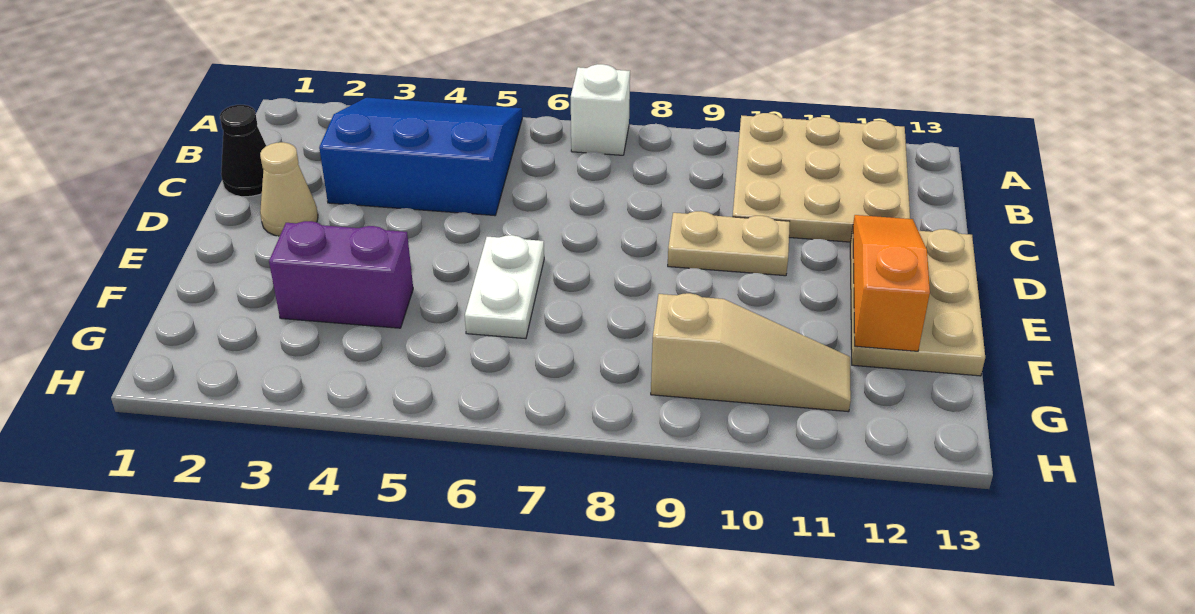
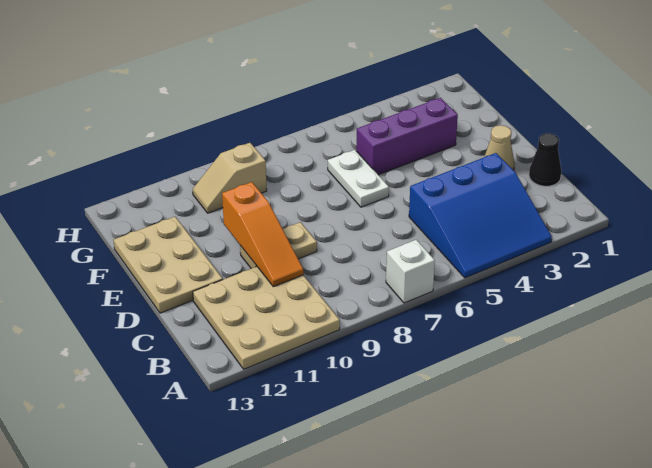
orange 1x3 slope [853,215,930,351] -> orange 1x3 slope moved to [222,182,303,287]
purple 1x2 brick [269,221,413,328] -> purple 1x3 brick [356,98,458,175]
tan 1x3 slope [651,293,851,412] -> tan 1x2 slope [193,143,267,213]

